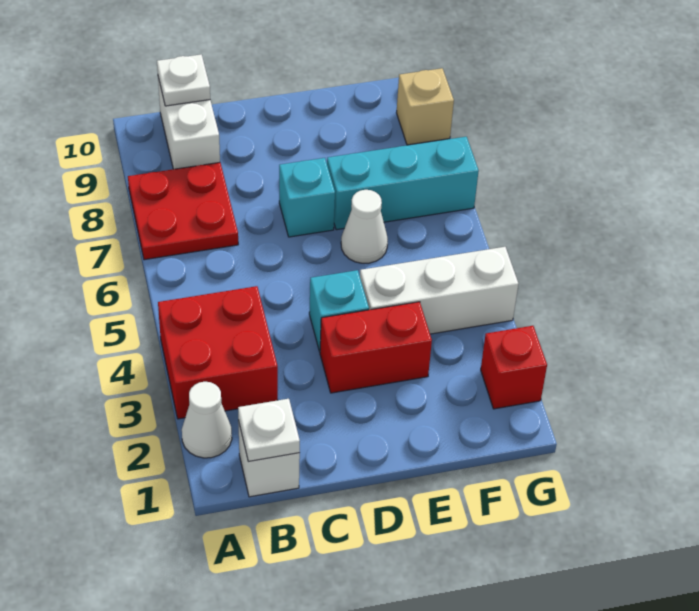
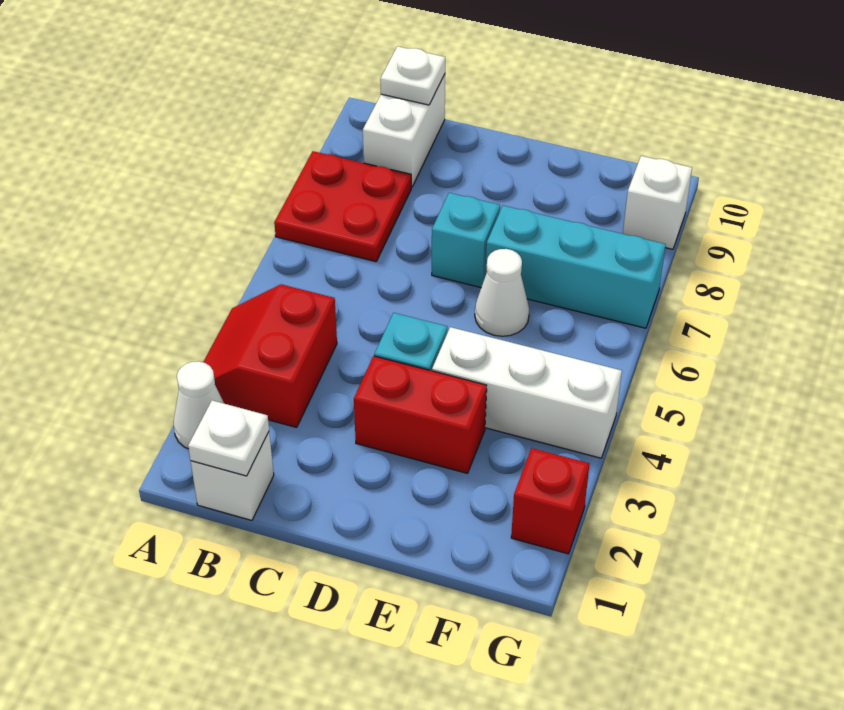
red 2x2 brick [158,286,278,419] -> red 2x2 slope [203,284,337,427]
tan 1x1 brick [396,68,454,145] -> white 1x1 brick [623,156,692,249]

